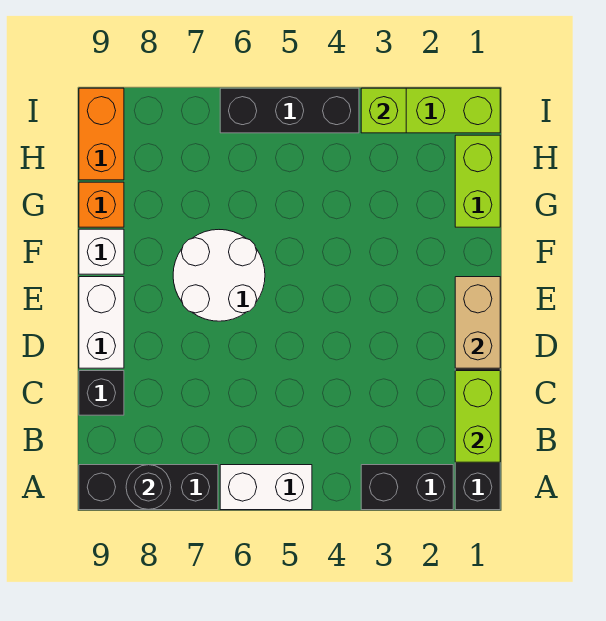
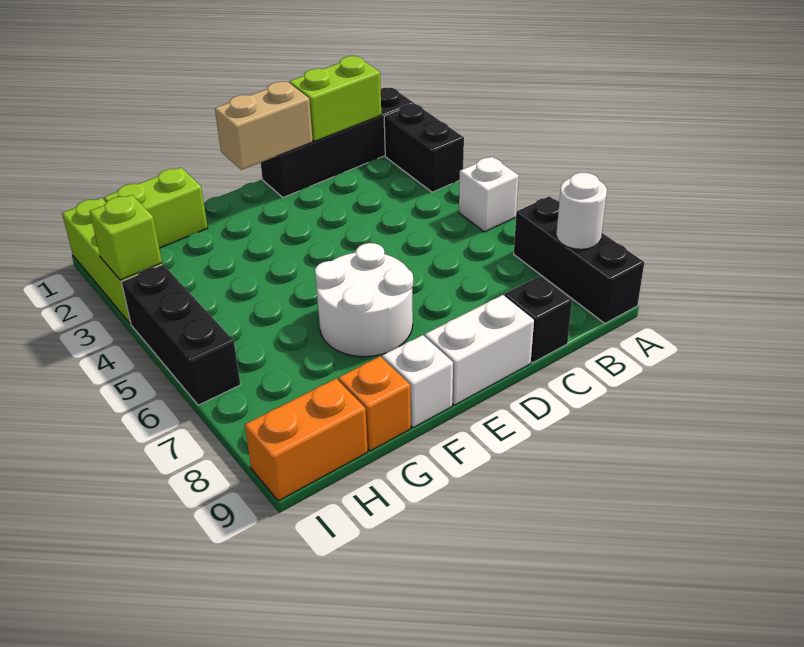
white 1x2 brick [220,465,312,510] -> white 1x1 brick [459,157,519,232]
black 1x1 round brick [126,465,171,510] -> white 1x1 round brick [556,173,607,249]

